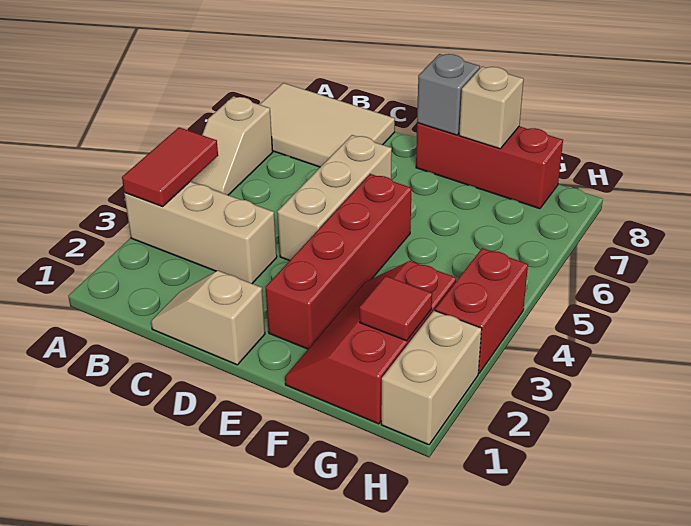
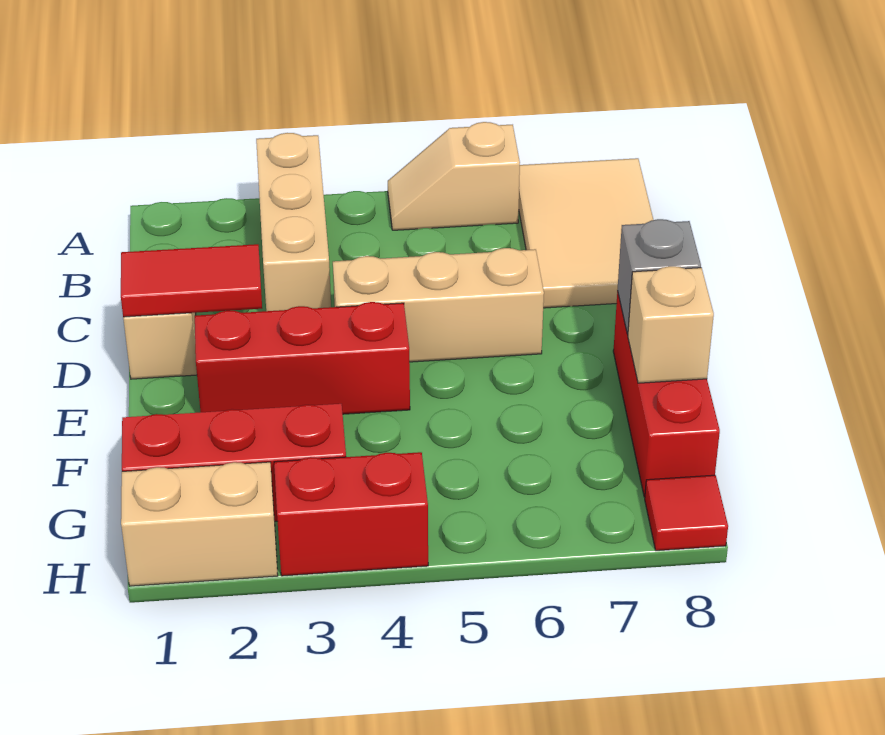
red 1x2 tile [122,127,218,206] -> red 1x2 tile moved to [121,244,262,317]
red 1x4 brick [266,174,412,349] -> red 1x3 brick [195,302,410,414]
red 1x1 tile [360,276,432,341] -> red 1x1 tile moved to [645,475,728,551]

